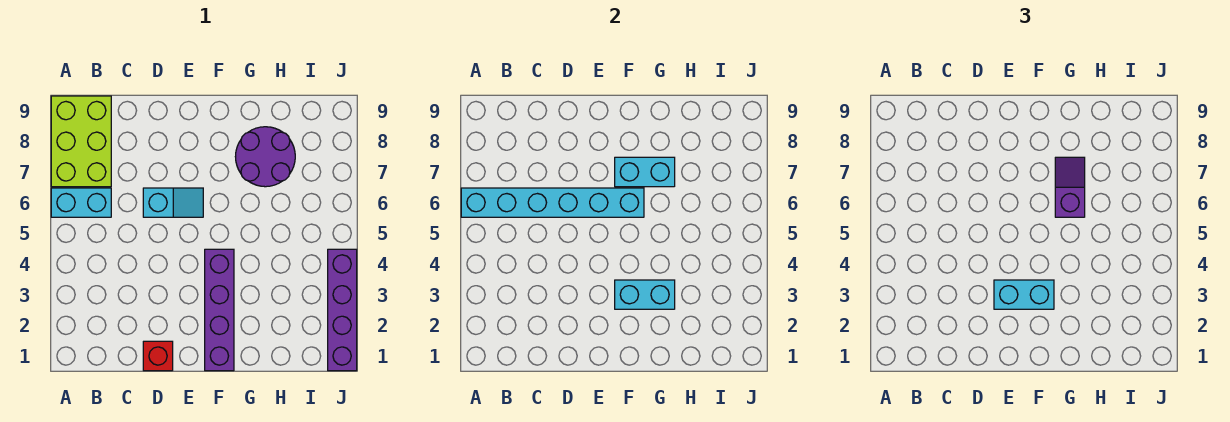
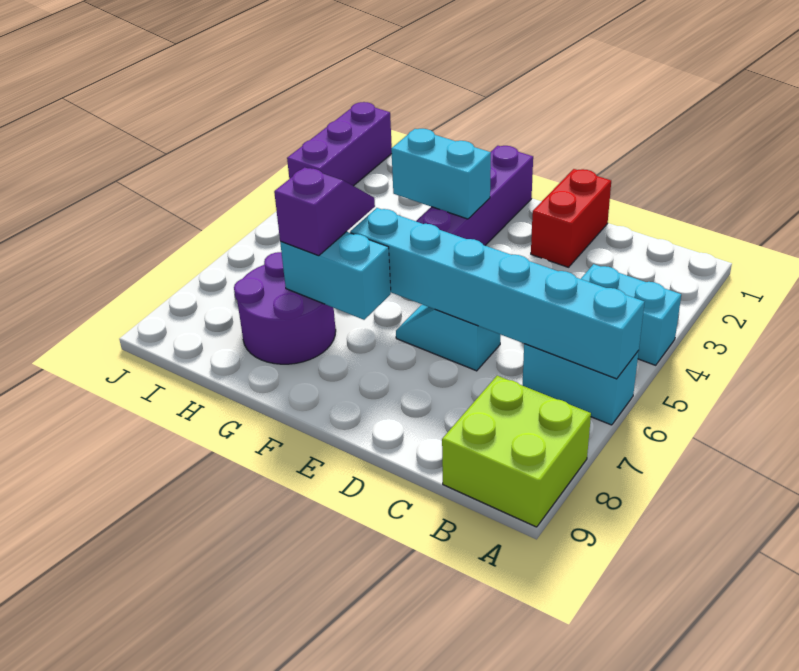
lime 2x3 brick [51,96,111,187] -> lime 2x2 brick [442,376,591,527]
red 1x1 brick [143,341,173,371] -> red 1x2 brick [531,169,611,267]
cyan 1x2 brick [994,280,1054,309] -> cyan 1x2 brick moved to [581,264,681,365]
purple 1x2 slope [1055,157,1085,217] -> purple 1x2 slope turned to [274,167,375,256]
purple 1x4 brick [328,249,357,371] -> purple 1x3 brick [287,102,392,186]

